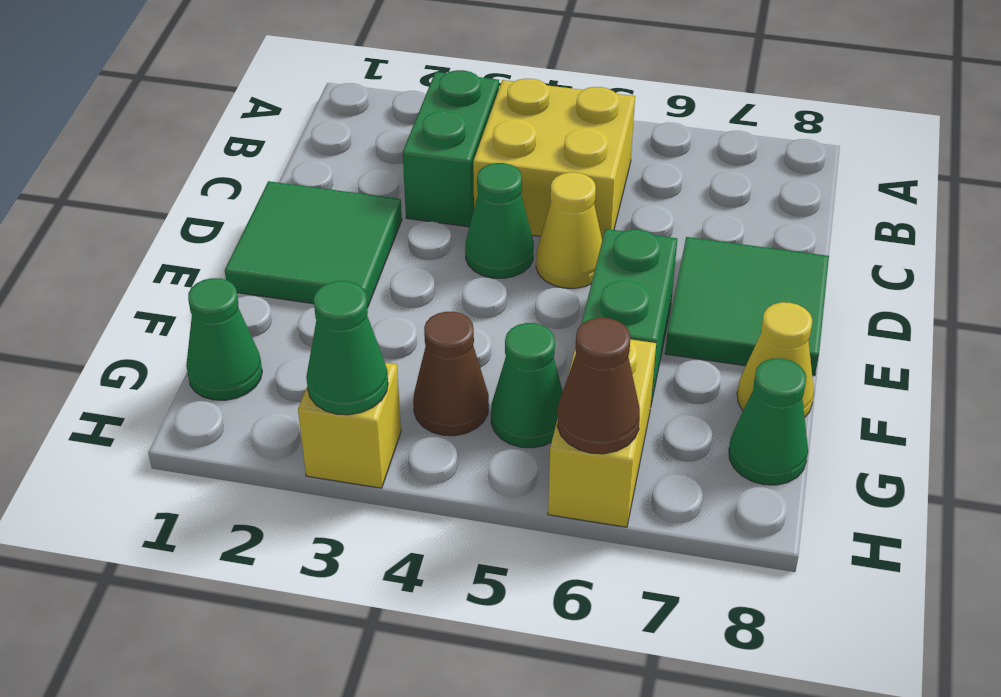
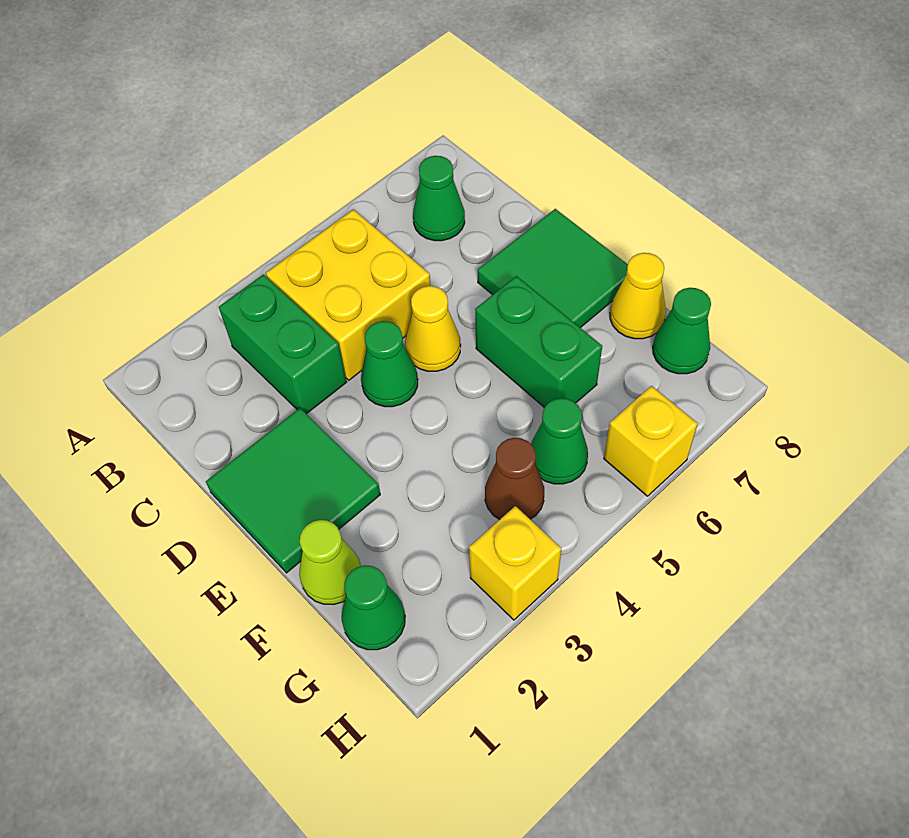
none -> lime 1x1 cone [299,520,361,605]
yellow 1x2 brick [548,339,656,527] -> yellow 1x1 brick [604,386,698,496]
green 1x1 cone [306,281,388,415] -> green 1x1 cone moved to [413,156,465,241]
brown 1x1 cone [557,318,640,454] -> none

